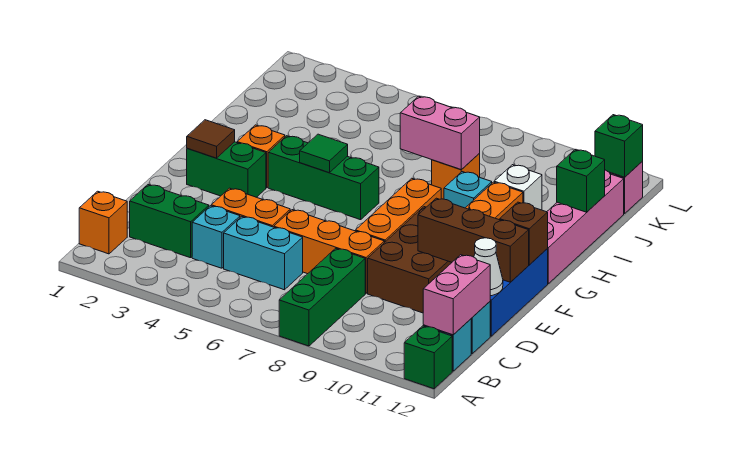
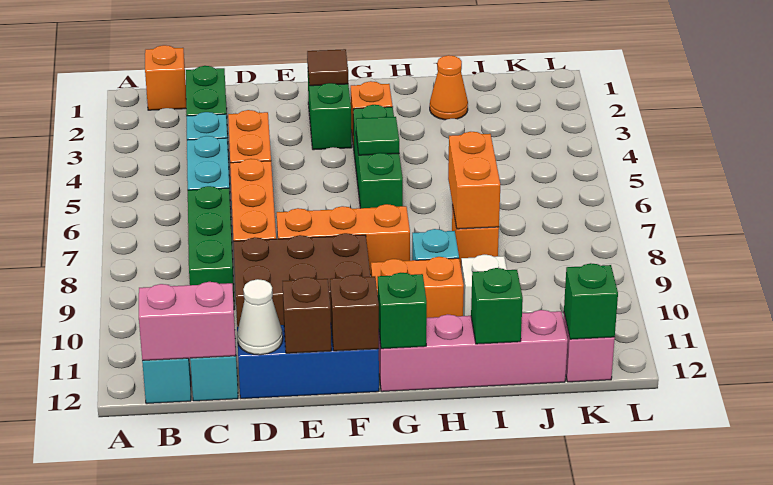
green 1x3 brick [279,248,365,346] -> green 1x3 brick turned to [188,186,234,304]
green 1x1 brick [404,326,452,389] -> green 1x1 brick moved to [378,273,427,349]
brown 1x3 brick [418,198,529,282] -> brown 1x1 brick [283,277,331,353]
none -> orange 1x1 cone [430,55,468,120]
pink 1x2 brick [400,96,480,170] -> orange 1x2 brick [448,132,500,229]

